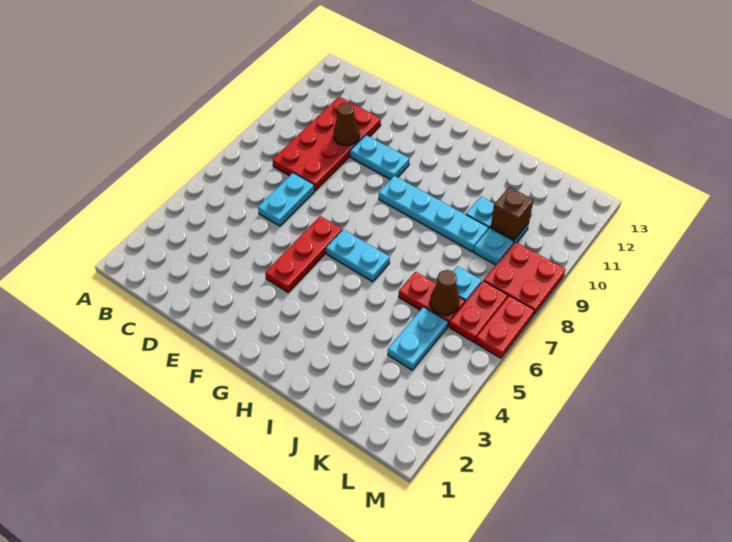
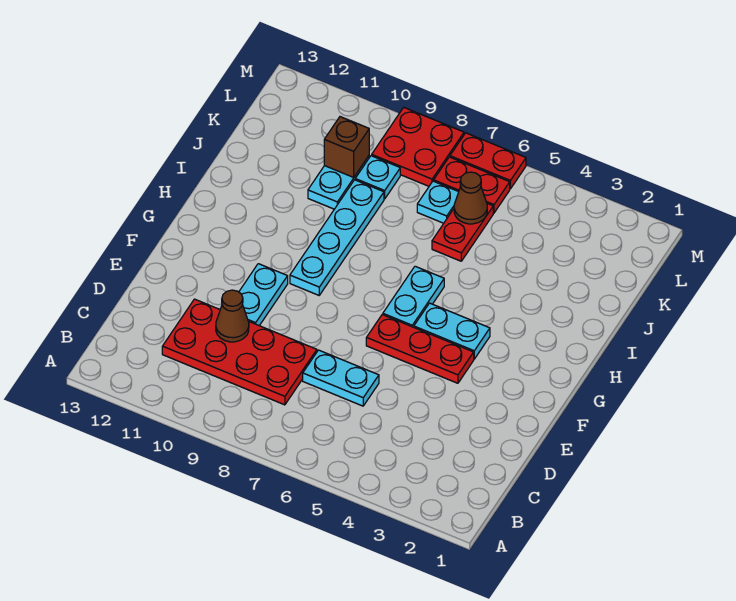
cyan 1x2 plate [388,307,448,370] -> cyan 1x2 plate moved to [414,303,490,359]

